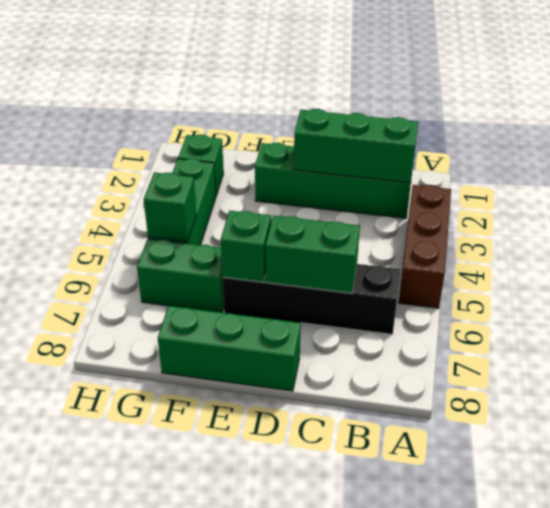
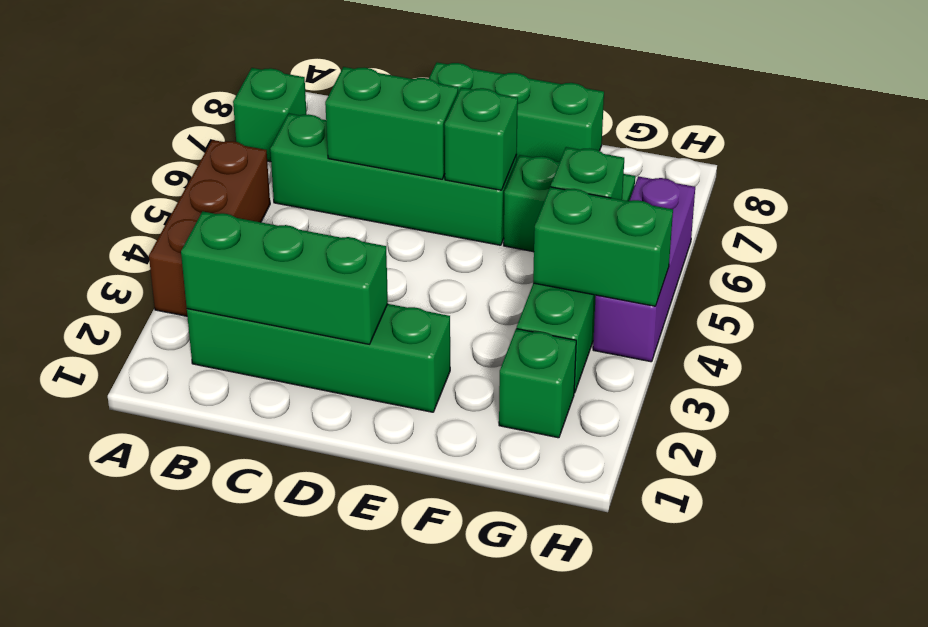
none -> green 1x1 brick [233,68,307,162]
black 1x4 brick [223,264,401,334] -> green 1x4 brick [270,114,517,245]
none -> green 1x2 brick [533,187,673,306]
none -> purple 1x3 brick [593,176,695,362]

